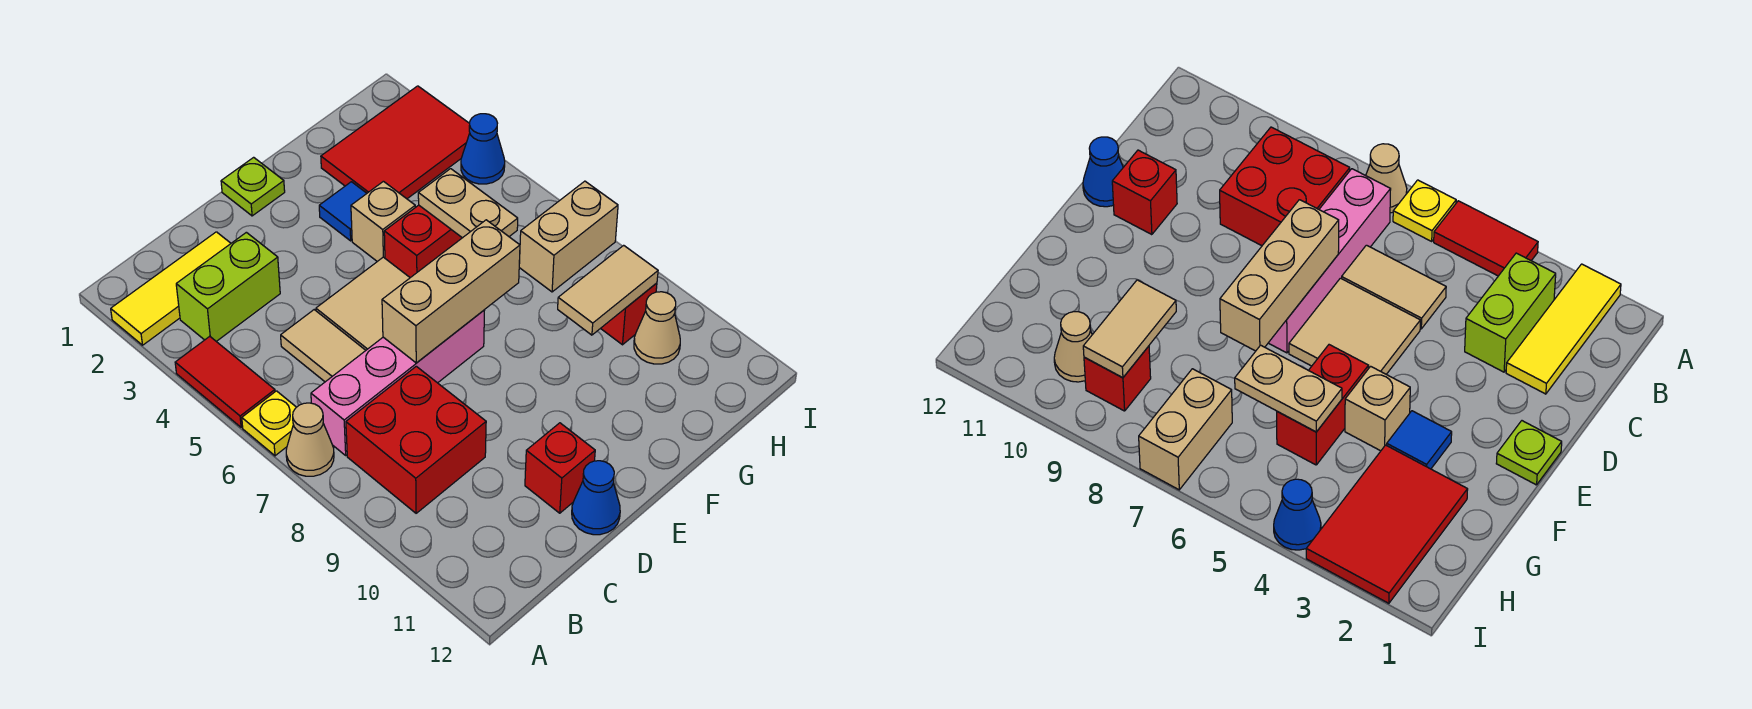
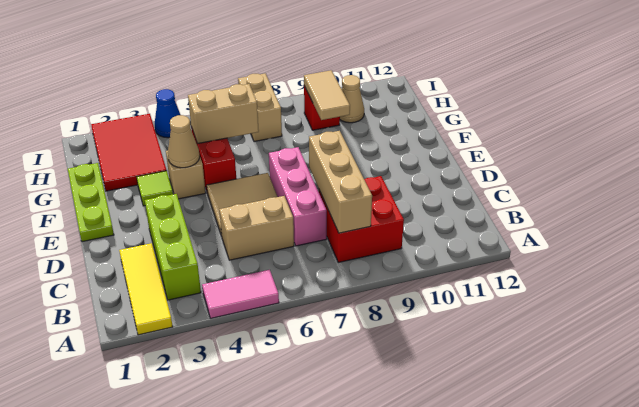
red 1x2 tile [175,336,275,427] -> pink 1x2 tile [202,270,279,318]
yellow 1x1 plate [242,391,296,456] -> none
tan 1x1 cone [286,403,334,476] -> tan 1x1 cone moved to [168,115,200,168]
lime 1x2 brick [176,232,280,341] -> lime 1x3 brick [145,194,201,300]
pink 1x4 brick [311,310,485,455] -> pink 1x3 brick [269,147,327,246]
tan 1x2 tile [281,310,366,382] -> tan 1x2 brick [219,196,294,260]
tan 1x3 brick [382,220,520,363] -> tan 1x3 brick moved to [309,131,372,233]
red 1x1 brick [525,423,595,513] -> none
blue 1x1 cone [572,461,620,535] -> none
lime 1x1 plate [221,157,285,216] -> lime 1x3 plate [68,163,114,242]
blue 1x1 tile [319,182,367,241] -> lime 1x1 tile [137,171,173,206]
tan 1x2 plate [418,169,518,238] -> tan 1x2 brick [188,84,259,144]

